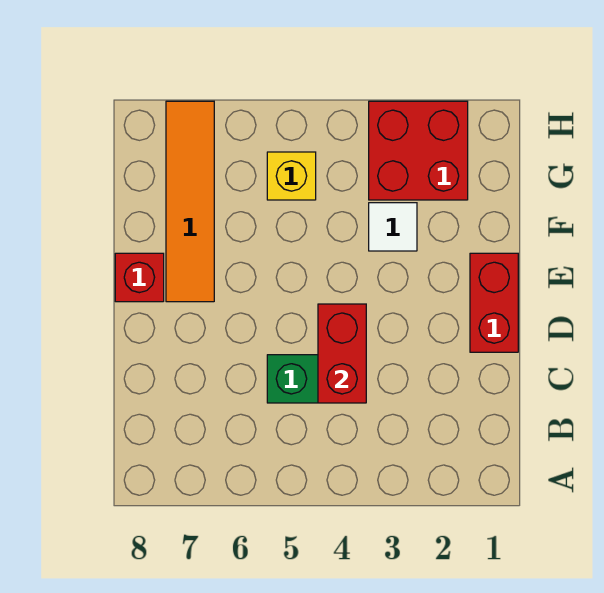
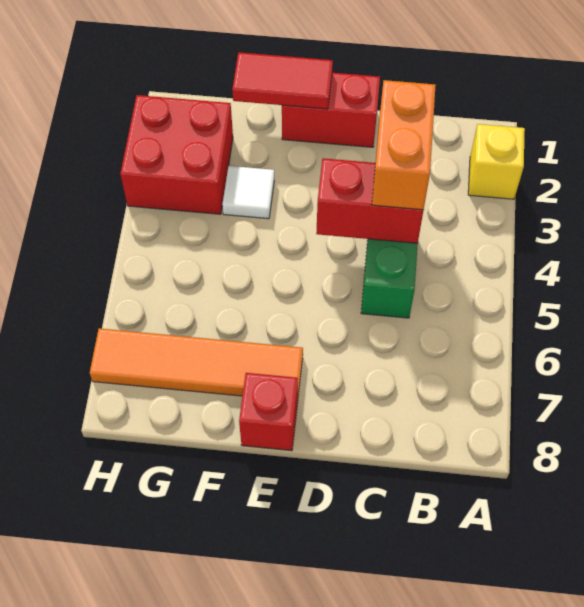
none -> orange 1x2 brick [372,80,436,210]
none -> red 1x2 tile [232,52,333,109]
yellow 1x1 brick [267,152,316,200] -> yellow 1x1 brick moved to [468,124,525,199]

